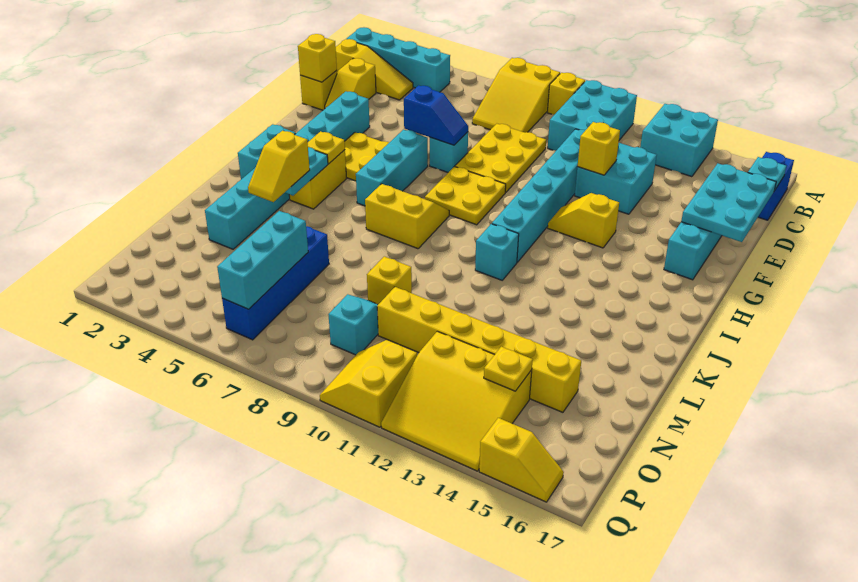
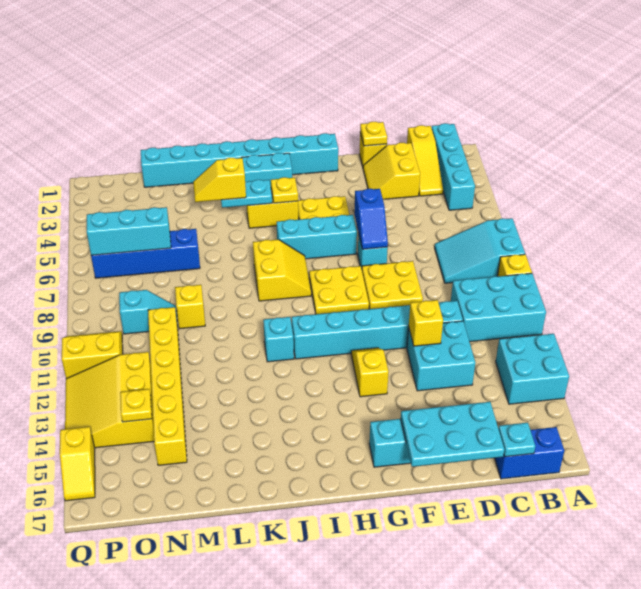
yellow 2x3 slope [472,58,560,133] -> cyan 2x3 slope [435,218,525,283]
yellow 1x2 slope [325,58,376,108] -> yellow 2x2 slope [363,143,420,199]
yellow 2x3 plate [455,124,546,193] -> yellow 2x2 plate [362,261,423,309]
yellow 1x1 brick [298,34,337,82] -> yellow 1x1 plate [360,122,387,146]
cyan 1x8 brick [205,92,370,249] -> cyan 1x8 brick moved to [141,133,338,187]

